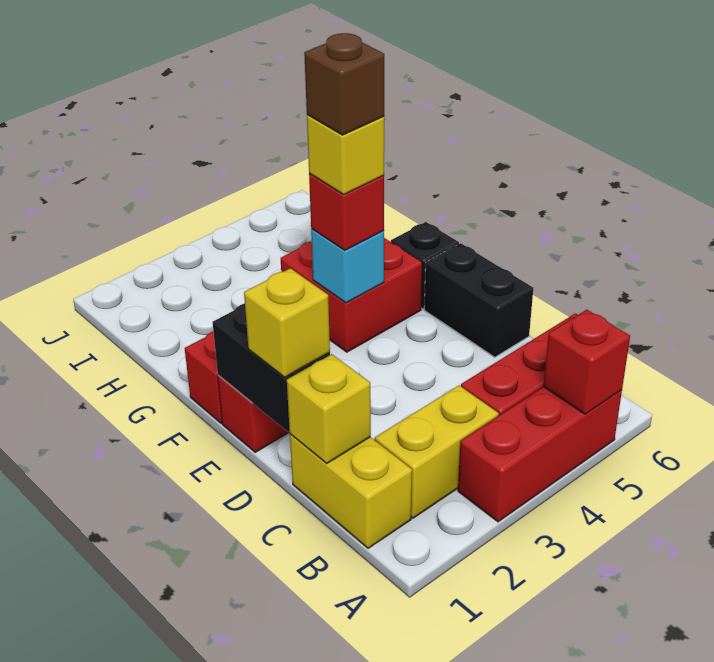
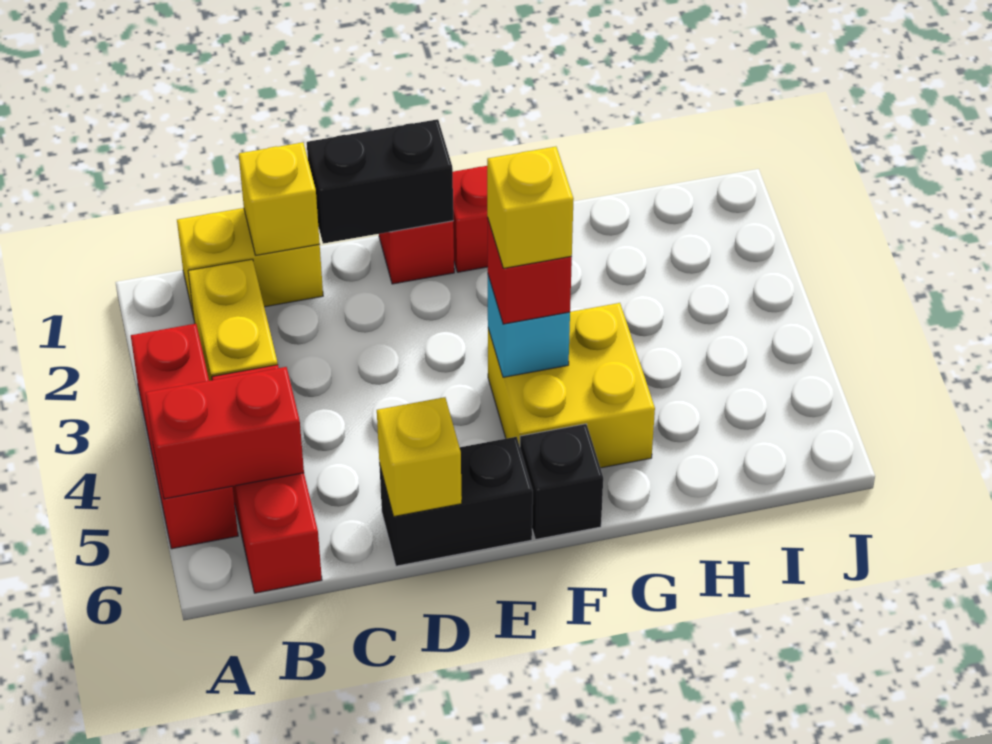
red 1x1 brick [543,310,630,414] -> red 1x2 brick [145,367,304,499]
yellow 1x1 brick [244,268,330,377] -> yellow 1x1 brick moved to [377,397,462,517]
red 2x2 brick [281,238,422,352] -> yellow 2x2 brick [488,303,655,468]
brown 1x1 brick [304,33,384,135] -> none

